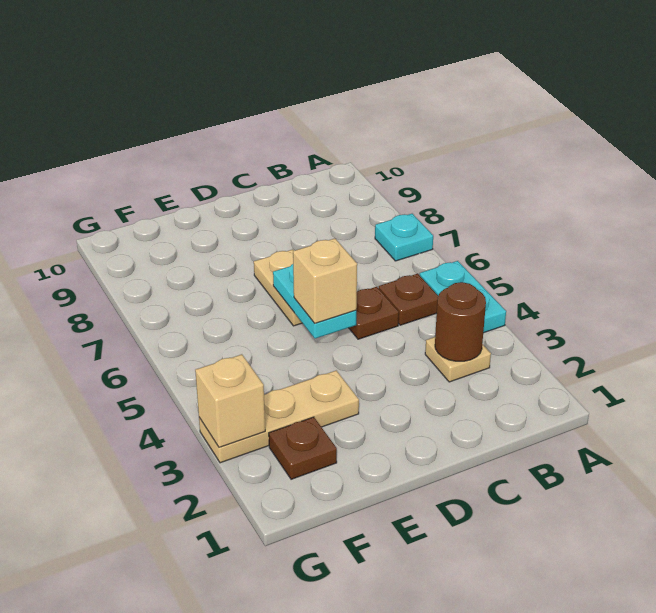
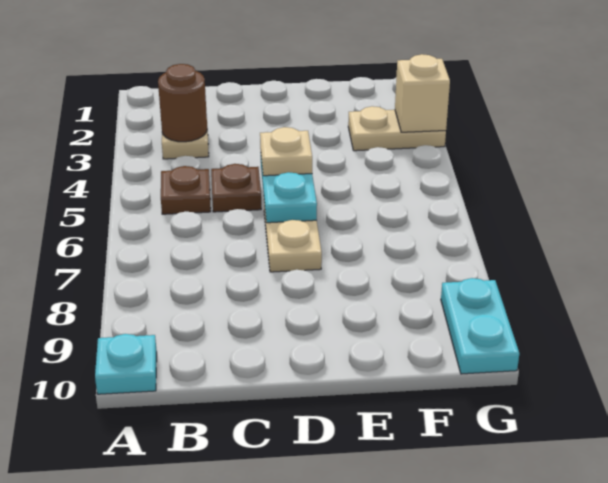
cyan 1x2 plate [420,261,506,333] -> cyan 1x2 plate moved to [441,278,519,374]
cyan 1x1 plate [375,214,433,261] -> cyan 1x1 plate moved to [95,334,157,394]
tan 1x1 brick [293,239,357,323] -> tan 1x1 plate [260,127,312,176]
tan 1x3 plate [199,371,359,463] -> tan 1x2 plate [348,106,446,151]
brown 1x1 plate [269,417,337,479] -> none

